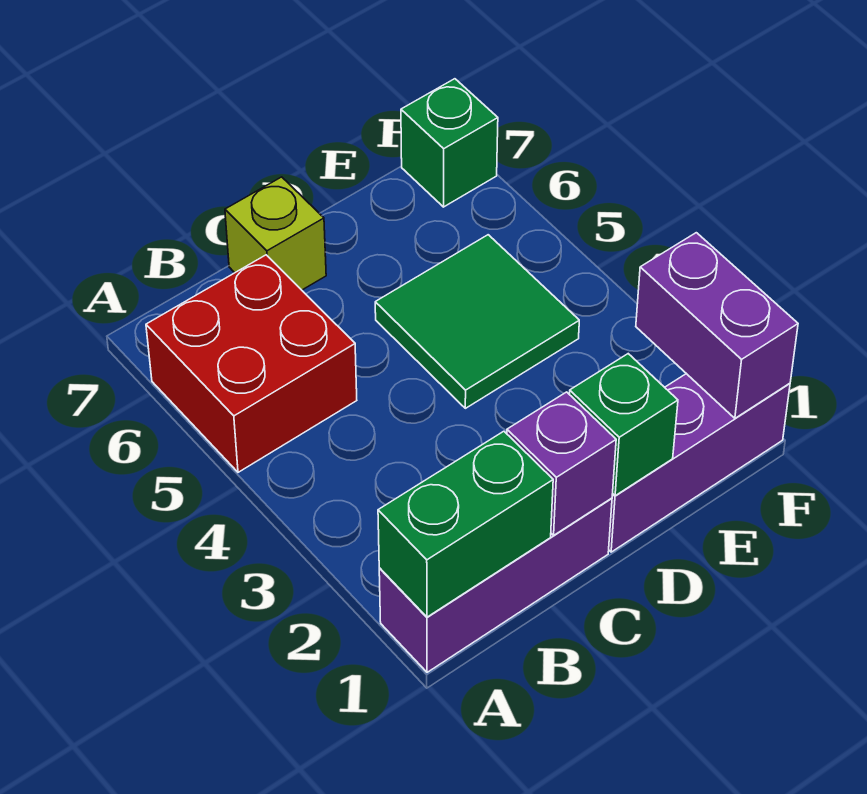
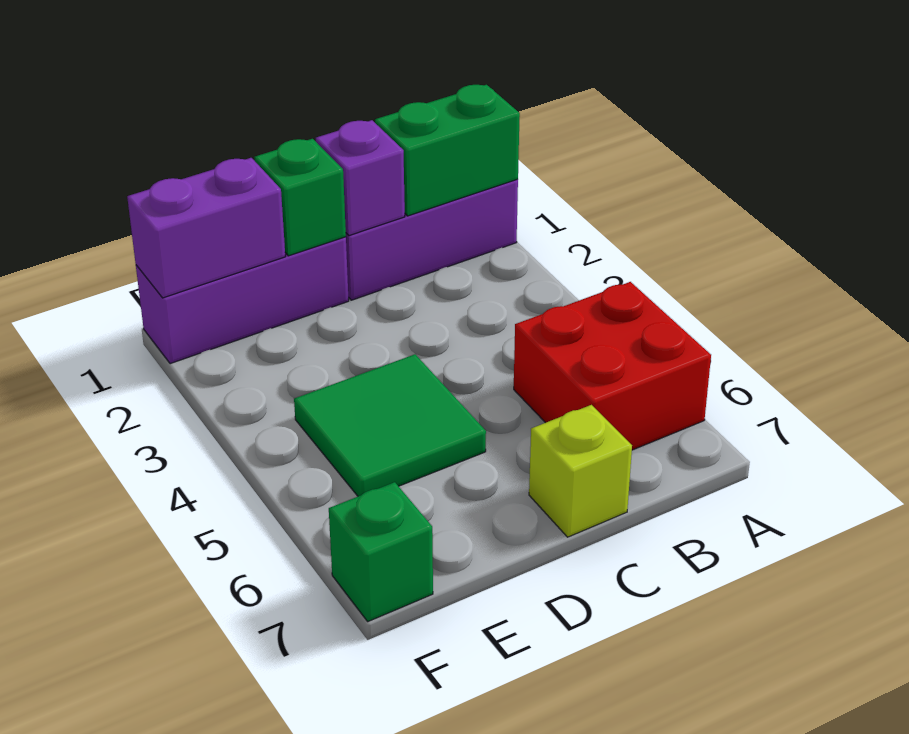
purple 1x2 brick [636,233,798,418] -> purple 1x2 brick turned to [127,158,285,298]

